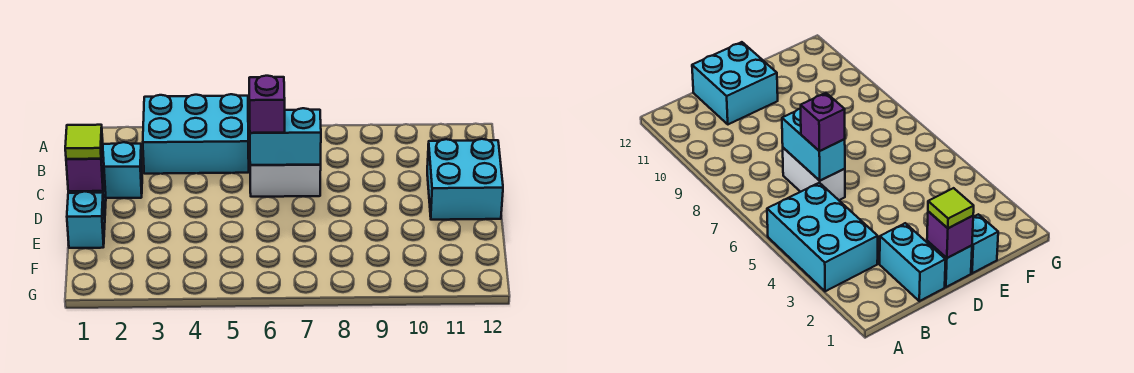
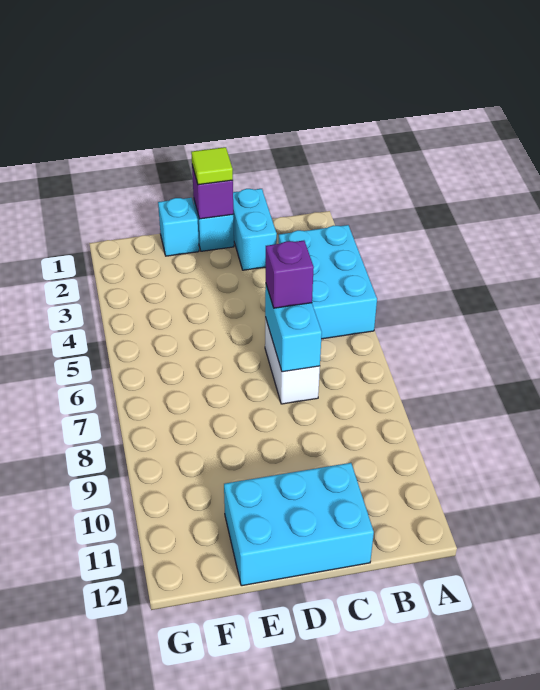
cyan 2x2 brick [427,139,503,220] -> cyan 2x3 brick [224,463,374,586]

